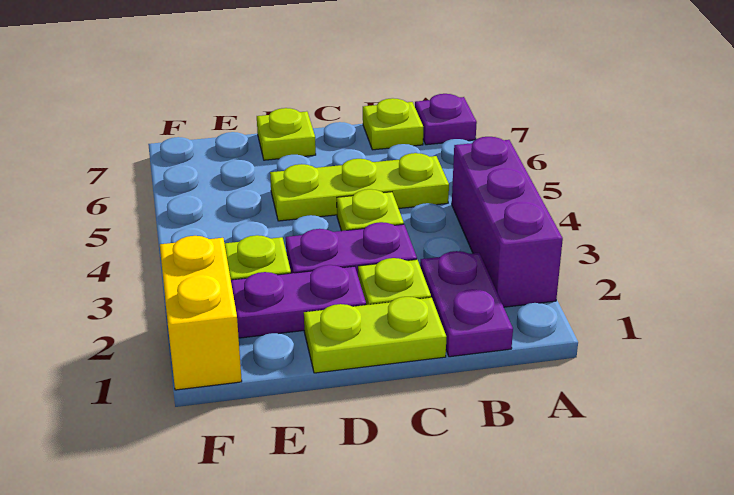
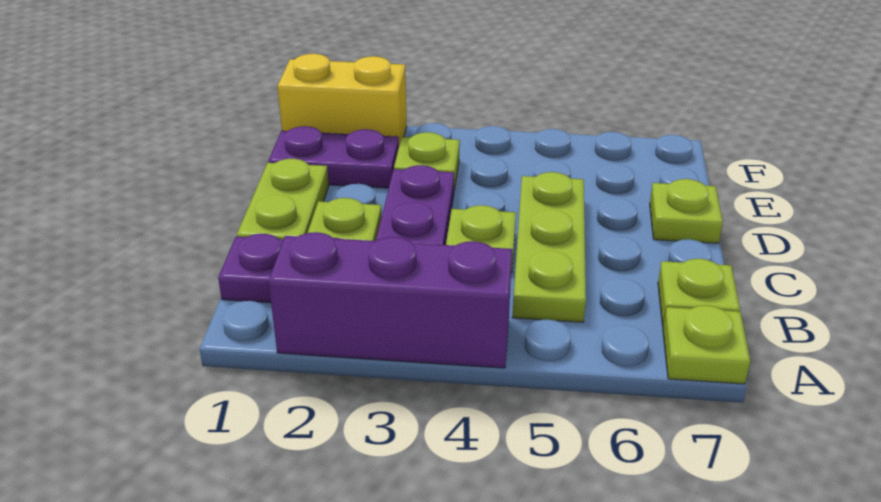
purple 1x1 plate [415,94,477,145] -> lime 1x1 plate [663,305,750,384]
purple 1x2 plate [231,265,366,338] -> purple 1x2 plate turned to [268,126,399,188]

